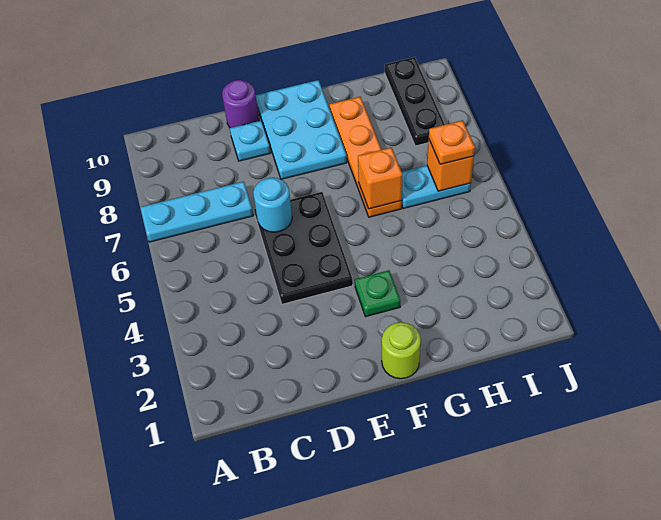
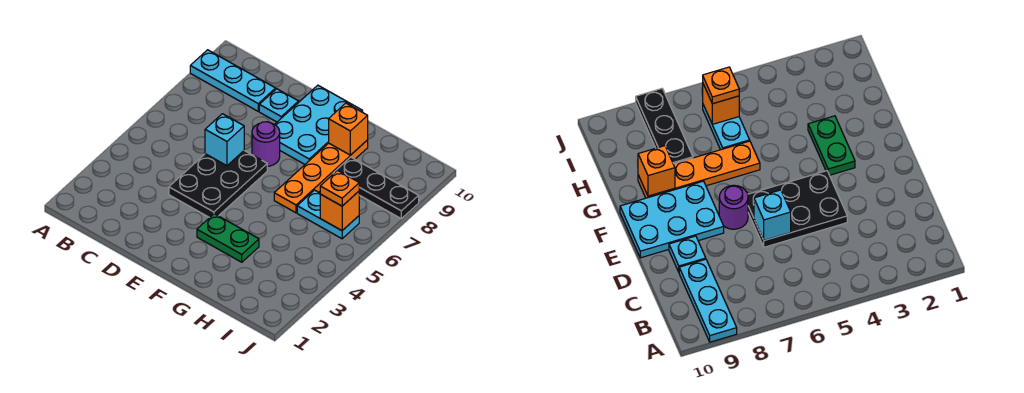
cyan 1x3 plate [140,182,253,242] -> cyan 1x3 plate moved to [190,50,276,111]
cyan 1x1 round brick [253,178,292,232] -> cyan 1x1 brick [205,114,244,166]
purple 1x1 round brick [222,80,259,128] -> purple 1x1 round brick moved to [252,122,280,166]
lime 1x1 round brick [382,322,421,379] -> none
green 1x1 plate [355,270,400,317] -> green 1x2 plate [197,214,259,262]
orange 1x1 brick [358,147,402,209] -> orange 1x1 brick moved to [329,103,368,155]
black 1x3 plate [385,57,445,146] -> black 1x3 plate turned to [333,157,419,219]

